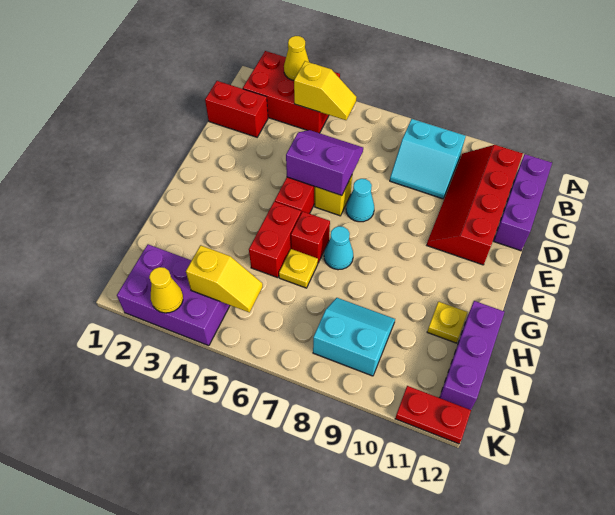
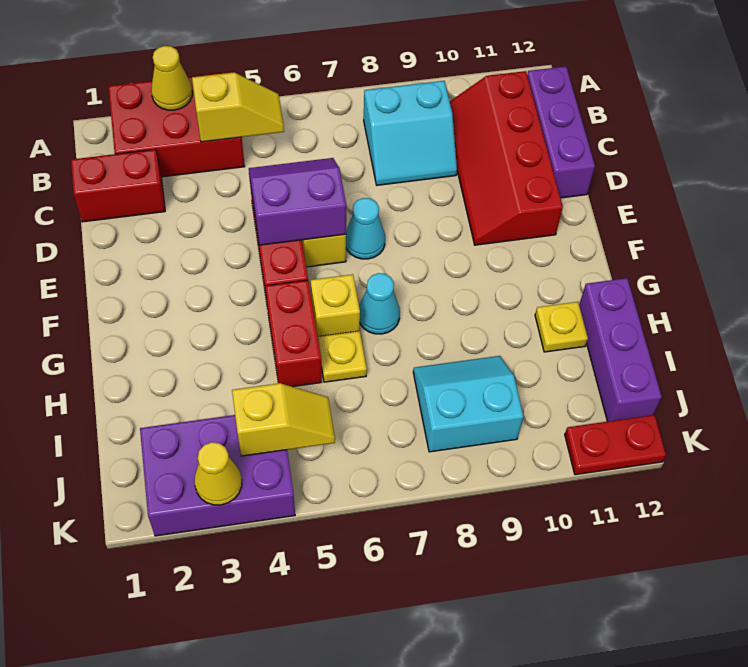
red 1x1 brick [291,212,330,263] -> yellow 1x1 brick [311,274,360,336]

